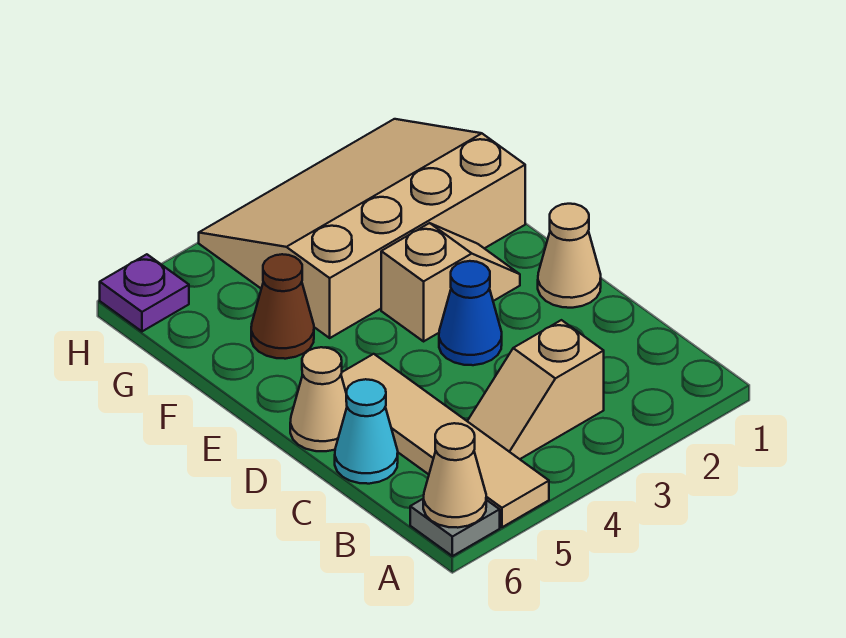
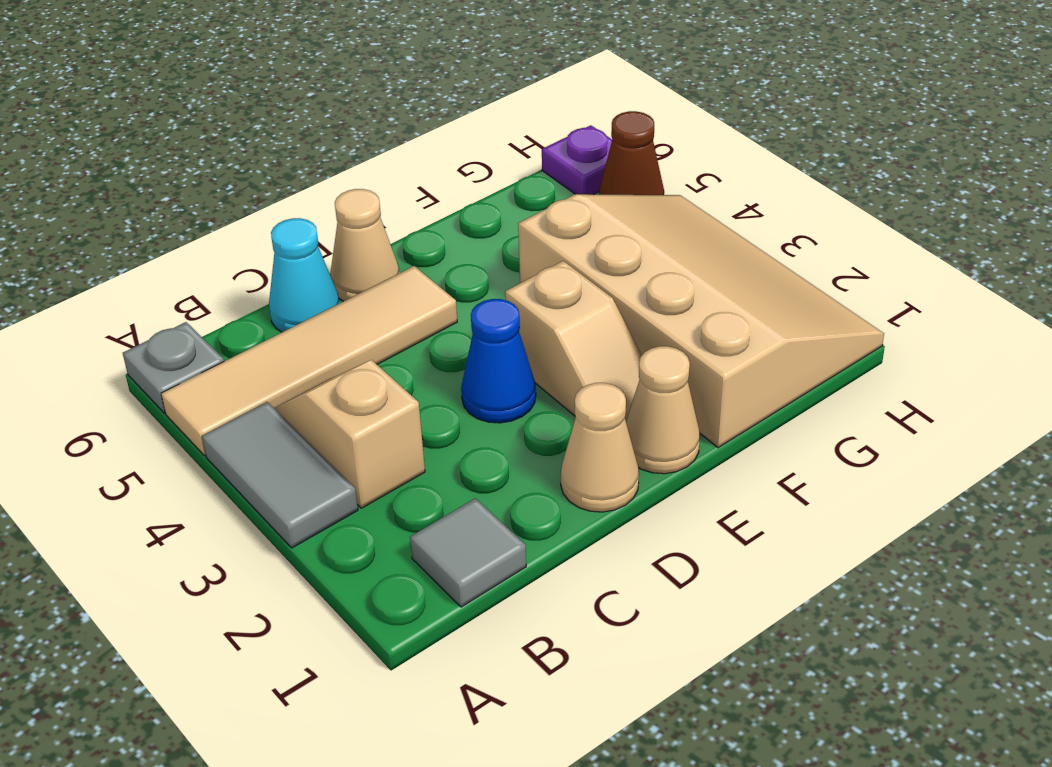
none -> grey 1x2 tile [202,402,358,548]
tan 1x1 cone [423,423,486,528] -> tan 1x1 cone moved to [626,346,700,474]
none -> grey 1x1 tile [410,498,526,607]
brown 1x1 cone [251,254,314,359] -> brown 1x1 cone moved to [599,111,664,195]

